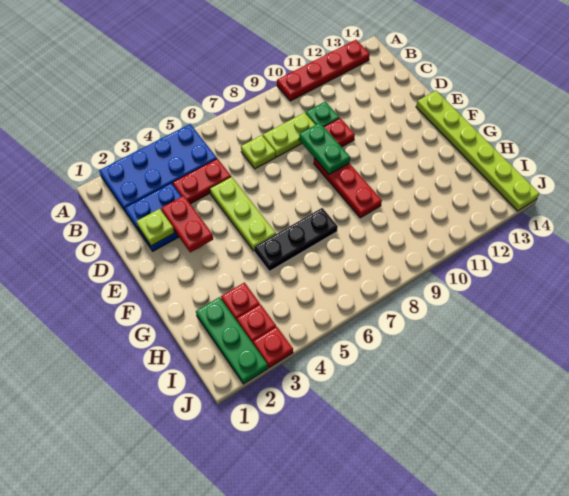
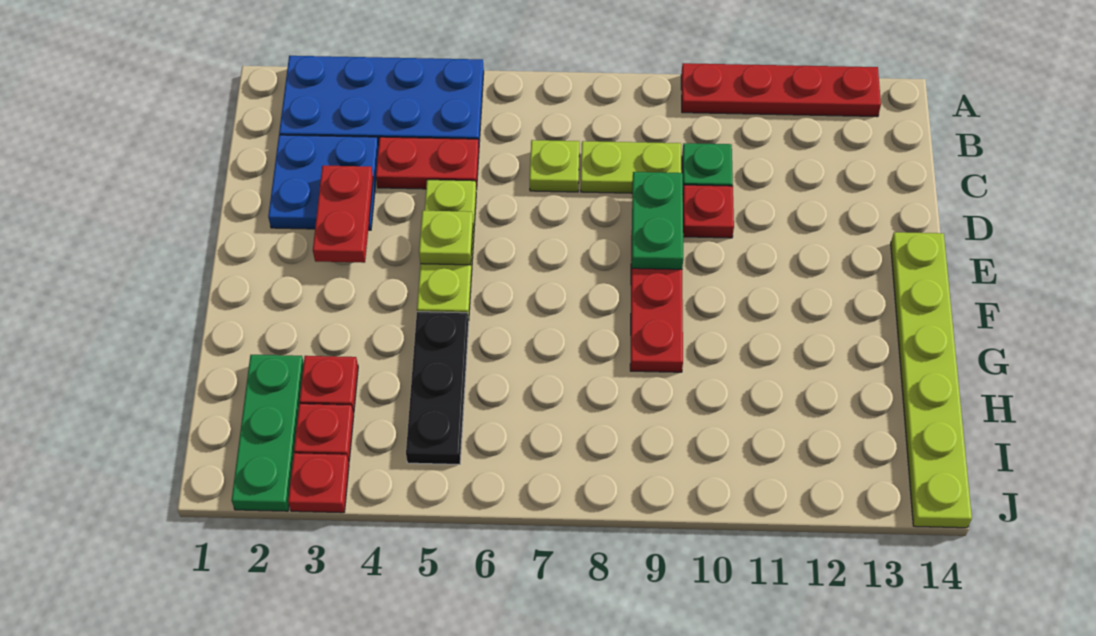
lime 1x1 plate [137,209,174,246] -> lime 1x1 plate moved to [419,211,473,265]
black 1x3 plate [254,208,338,271] -> black 1x3 plate turned to [406,312,469,464]

